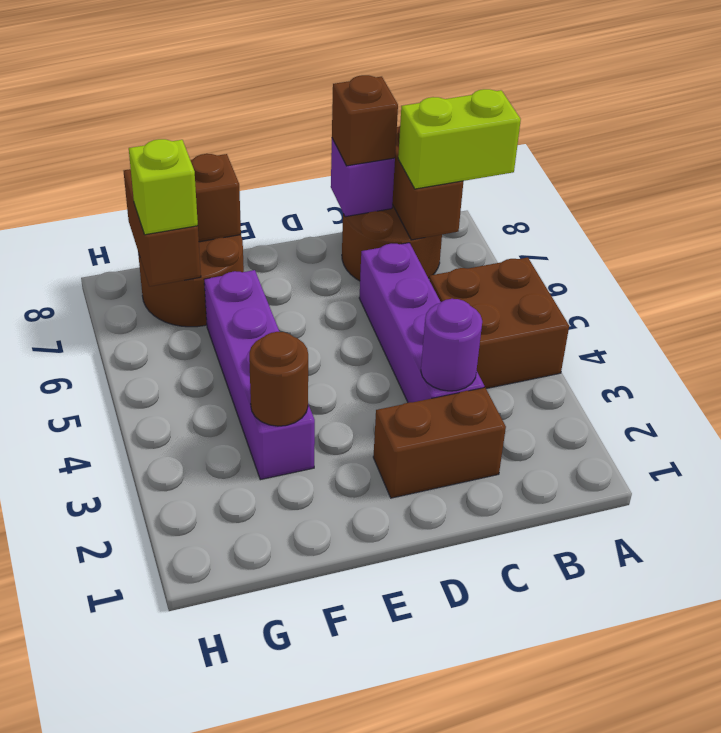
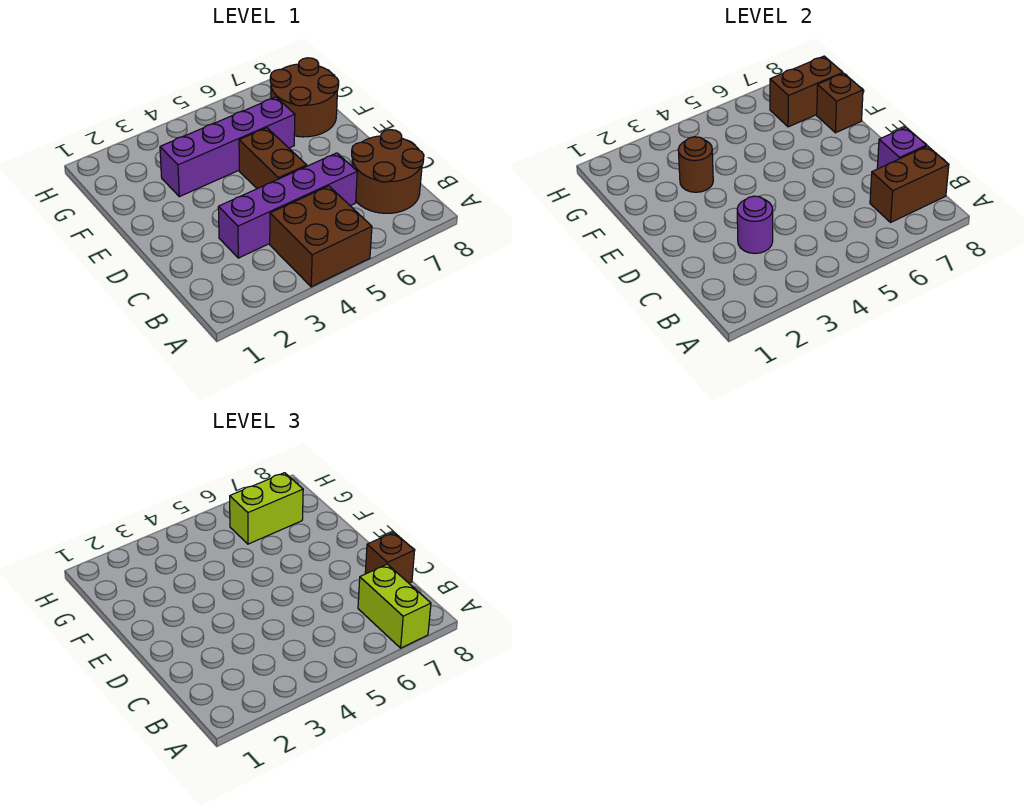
brown 1x2 brick [373,388,506,498] -> brown 1x2 brick moved to [239,128,307,189]
lime 1x1 brick [129,139,198,235] -> lime 1x2 brick [230,473,303,544]

